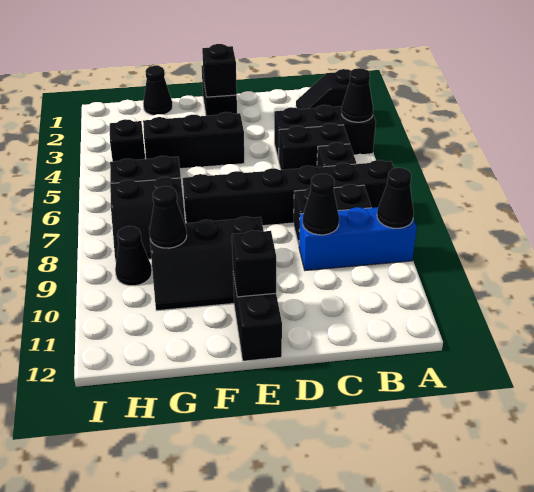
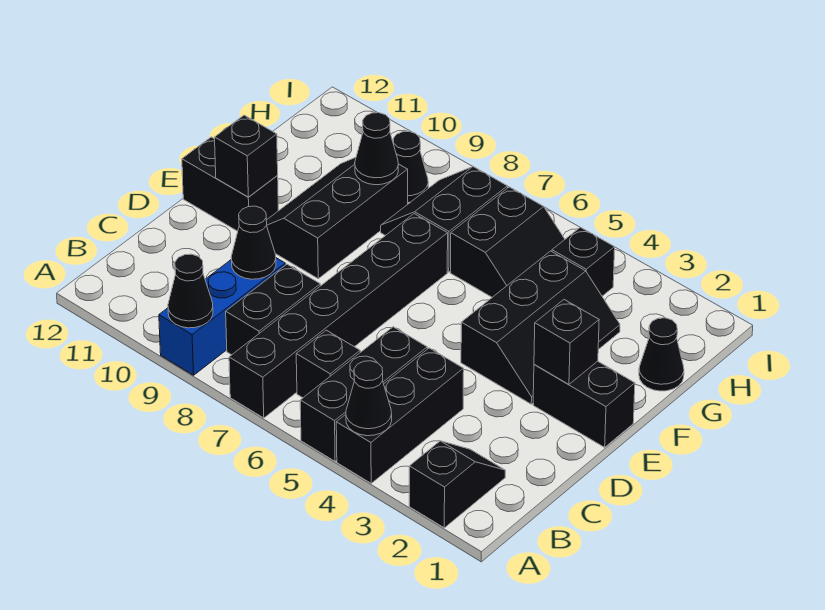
black 1x2 brick [279,123,350,170] -> black 1x3 brick [300,327,427,461]

